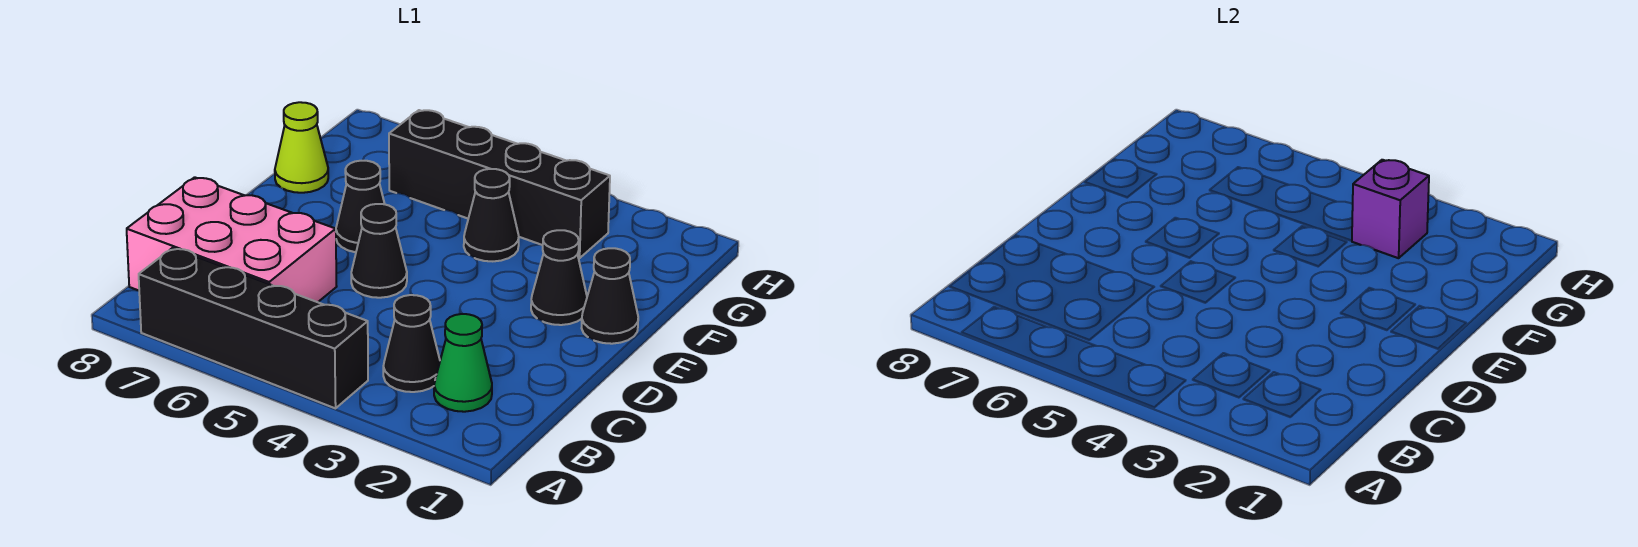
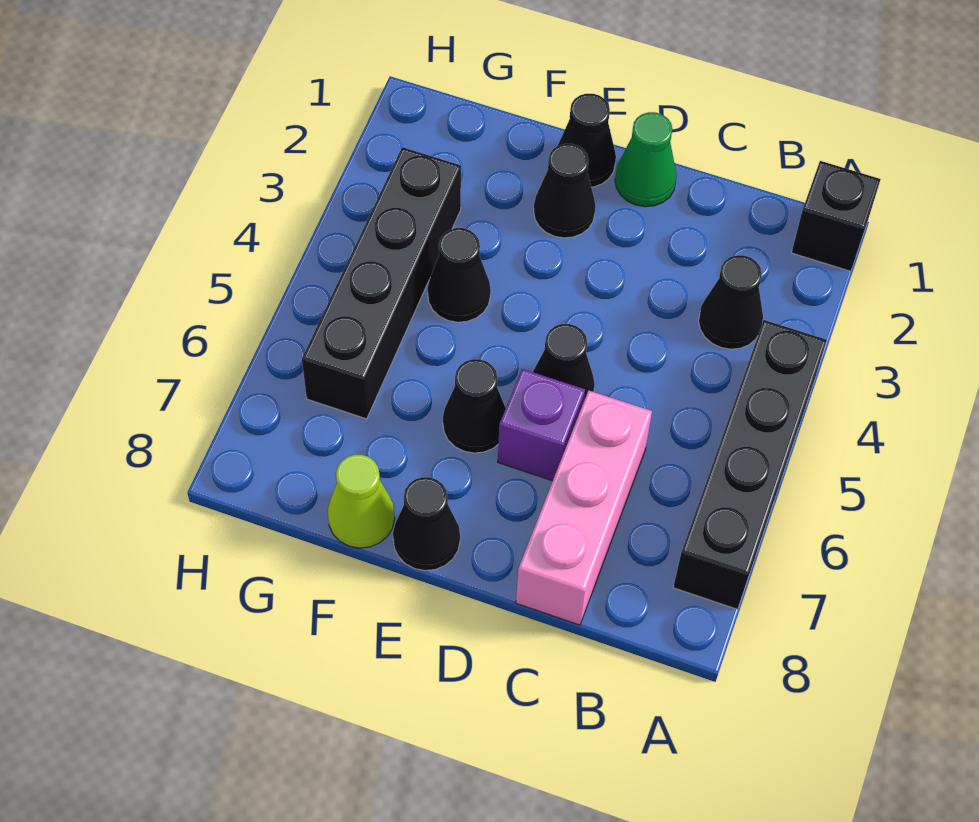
none -> black 1x1 brick [791,161,881,271]
green 1x1 cone [434,314,492,412] -> green 1x1 cone moved to [615,112,677,207]
pink 2x3 brick [127,177,337,302] -> pink 1x3 brick [516,391,652,625]
none -> black 1x1 cone [393,477,460,571]
purple 1x1 brick [1352,160,1429,258] -> purple 1x1 brick moved to [498,369,585,481]

